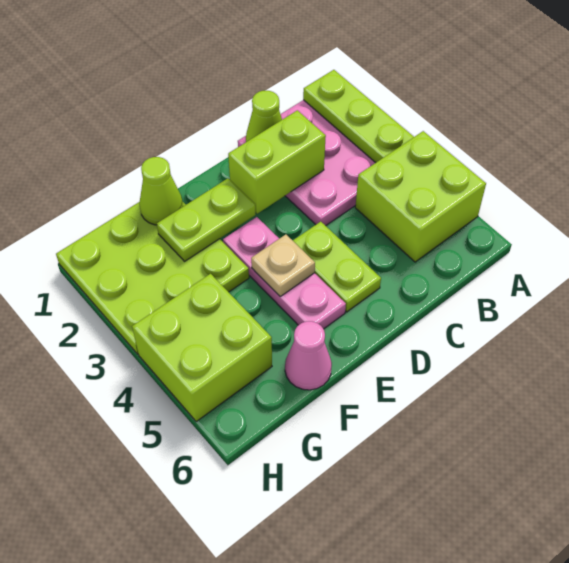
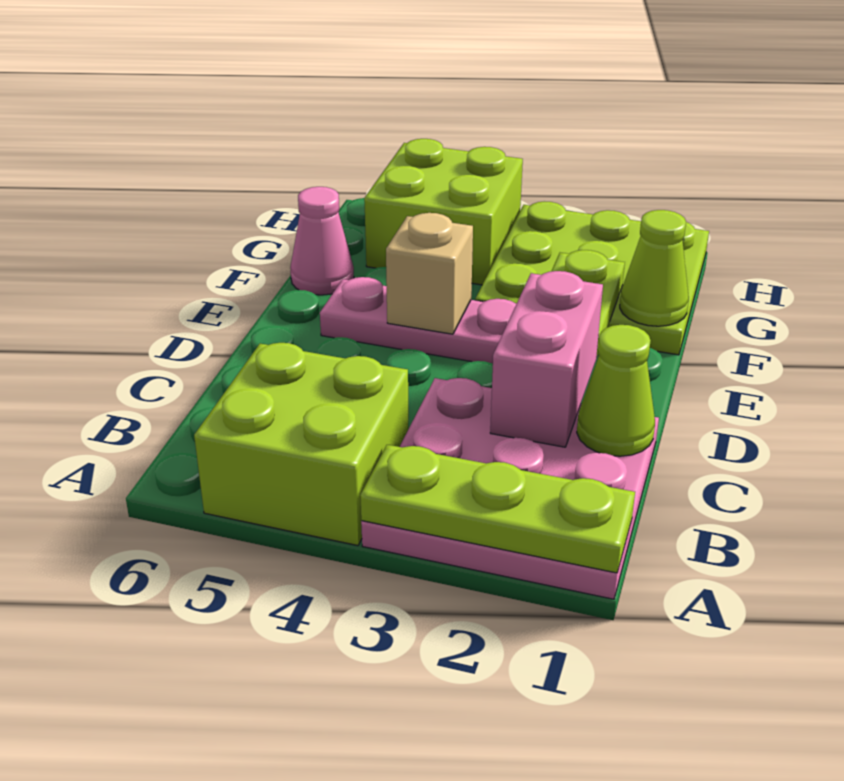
lime 1x2 brick [228,110,326,214] -> pink 1x2 brick [490,271,603,447]
lime 1x2 plate [293,222,381,312] -> none
tan 1x1 plate [251,235,315,296] -> tan 1x1 brick [386,213,473,334]

